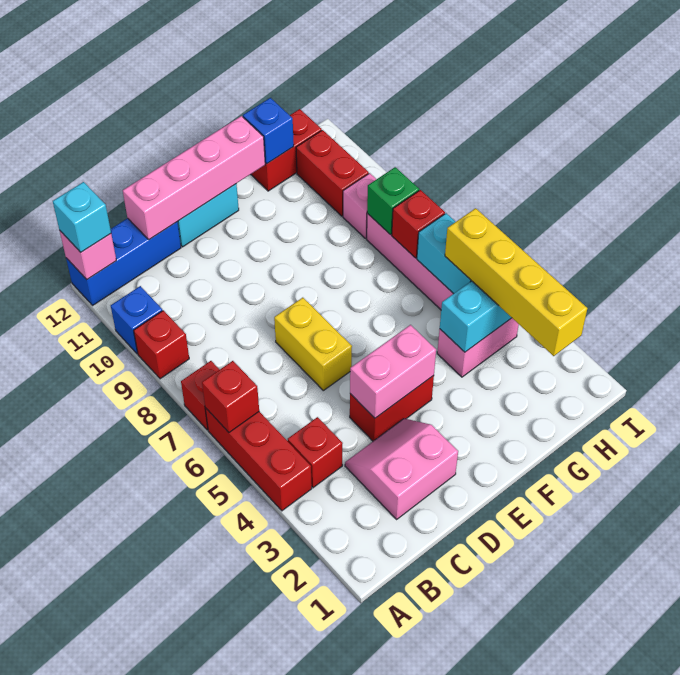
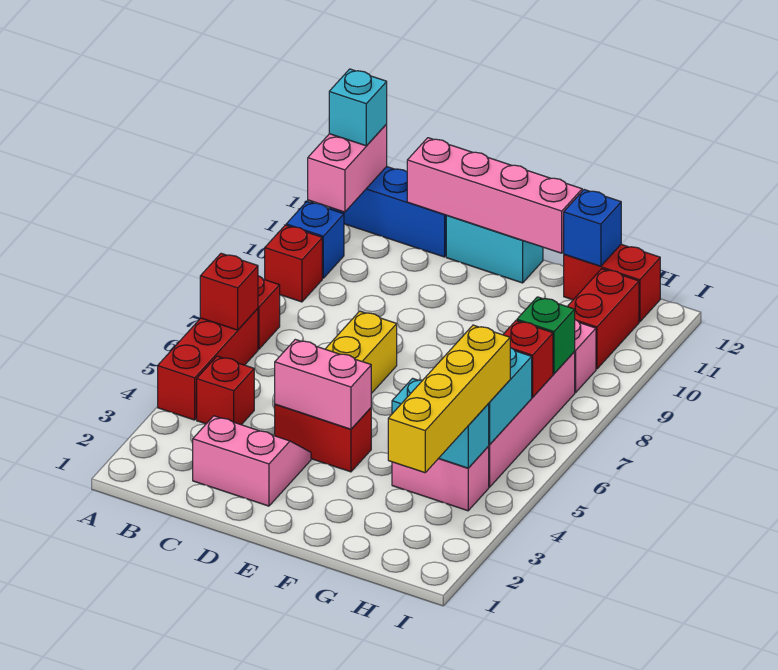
pink 1x1 brick [59,230,116,279] -> pink 1x2 brick [308,124,387,212]

